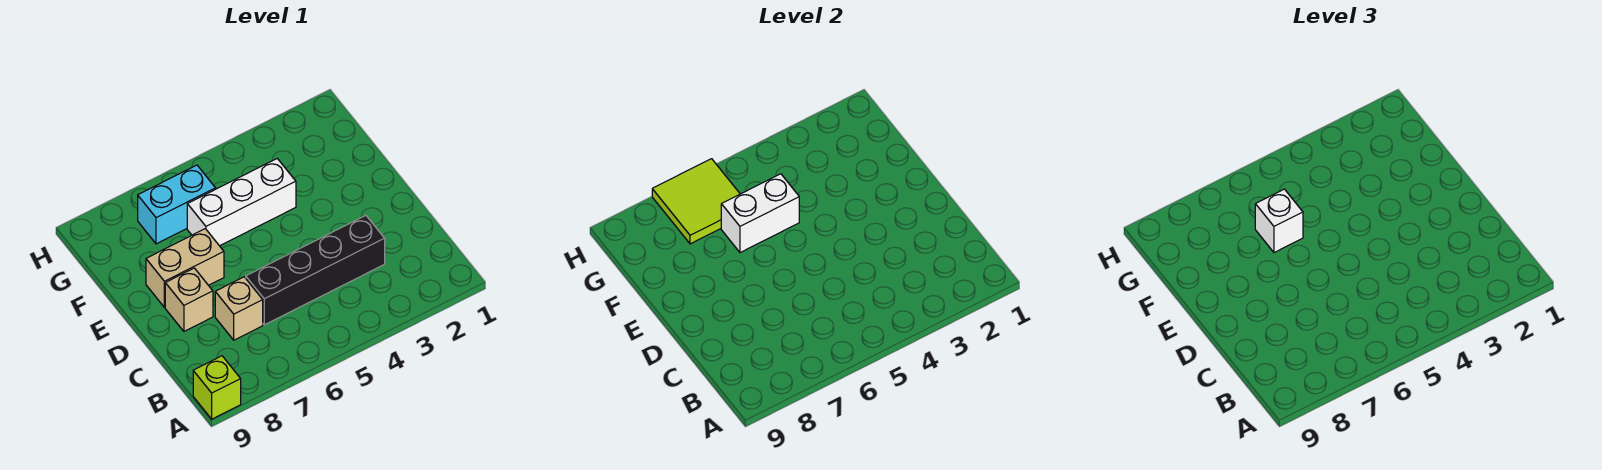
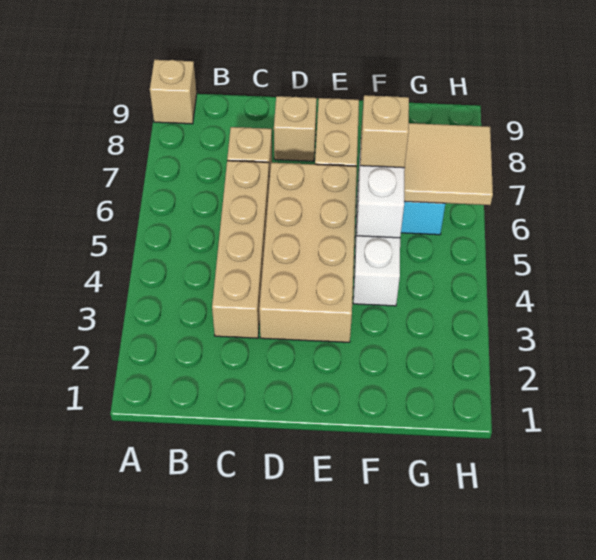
lime 1x1 brick [193,356,241,419] -> tan 1x1 brick [150,60,197,124]
black 1x4 brick [246,216,385,325] -> tan 1x4 brick [212,161,269,338]
none -> tan 2x4 brick [259,163,357,342]
white 1x1 brick [1255,189,1303,253] -> tan 1x1 brick [360,95,409,168]
lime 2x2 tile [652,159,740,244] -> tan 2x2 tile [404,123,493,205]

